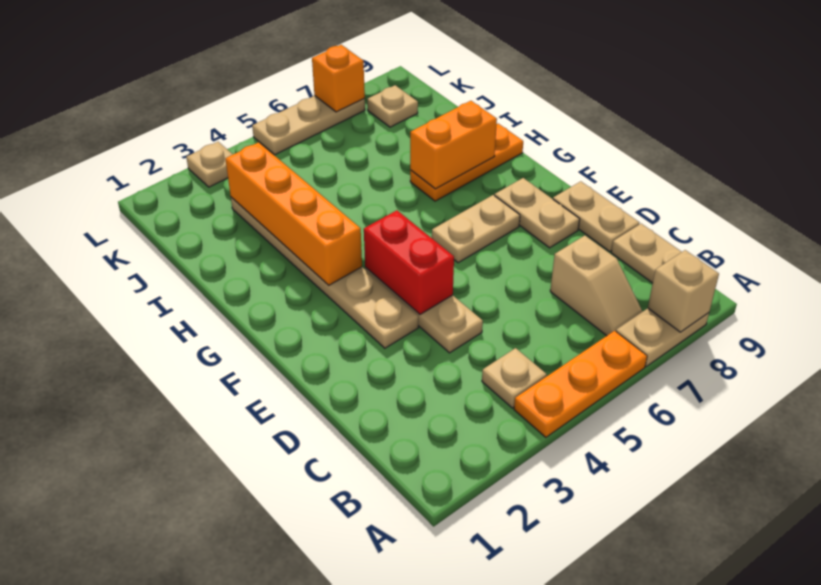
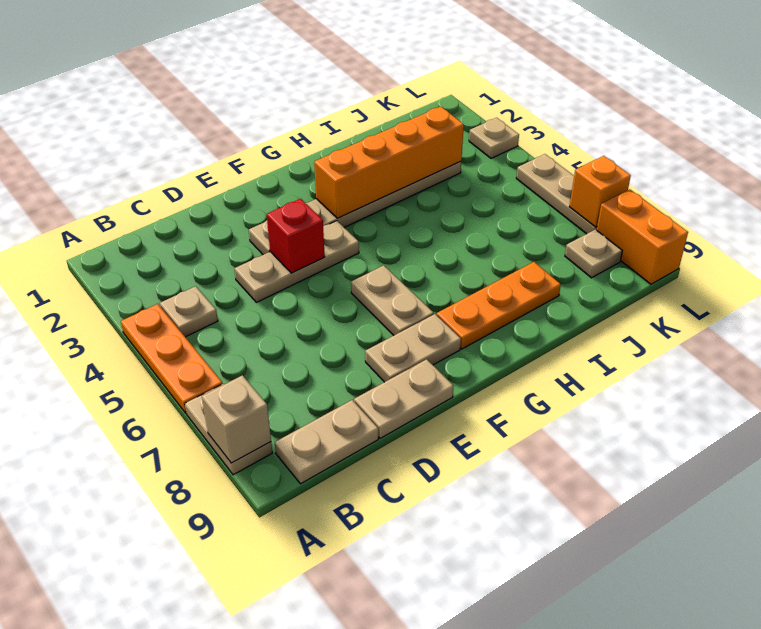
tan 1x2 slope [550,236,643,336] -> none
red 1x2 brick [364,210,454,314] -> red 1x1 brick [267,199,325,273]
orange 1x3 plate [410,124,523,201] -> orange 1x3 plate turned to [437,262,561,349]
orange 1x2 brick [410,101,497,189] -> orange 1x2 brick moved to [597,189,688,284]

